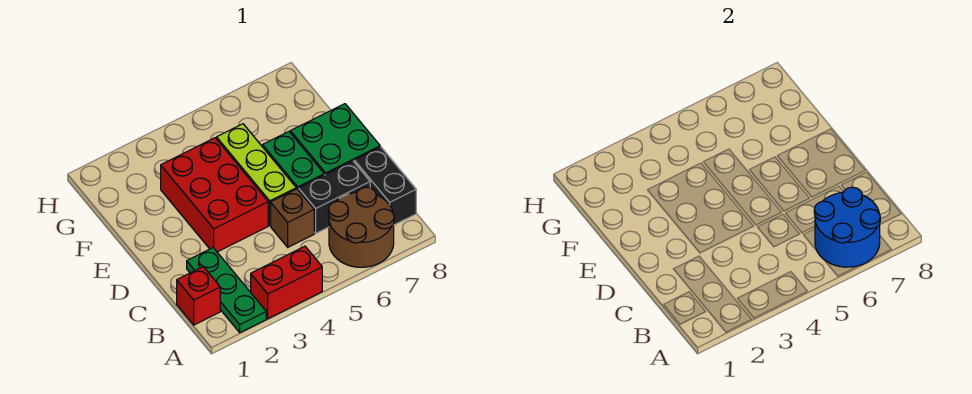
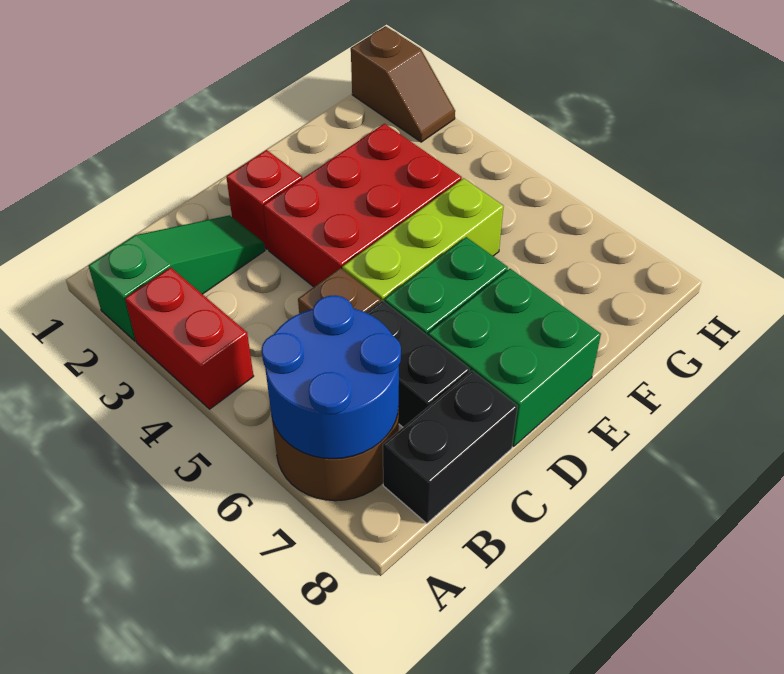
green 1x3 plate [187,248,266,333] -> green 1x3 slope [89,215,265,341]
red 1x1 brick [177,267,220,325] -> red 1x1 brick moved to [226,150,302,249]
none -> brown 1x2 slope [351,26,455,142]

